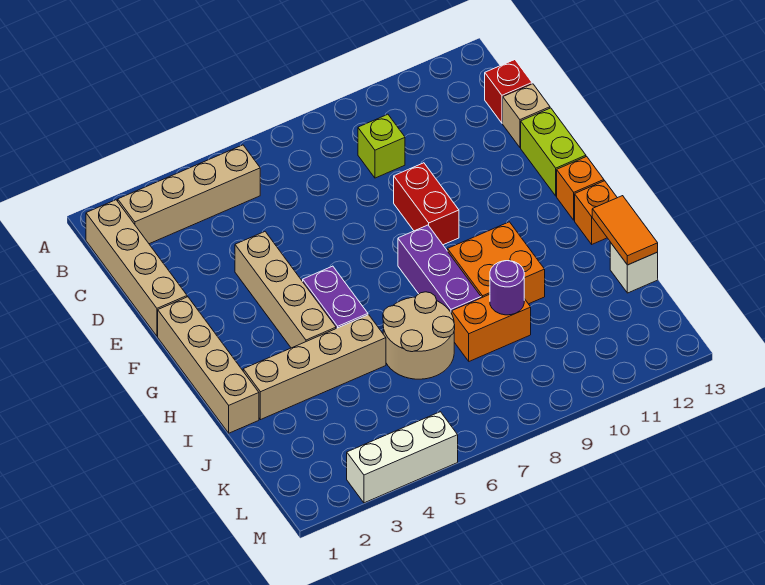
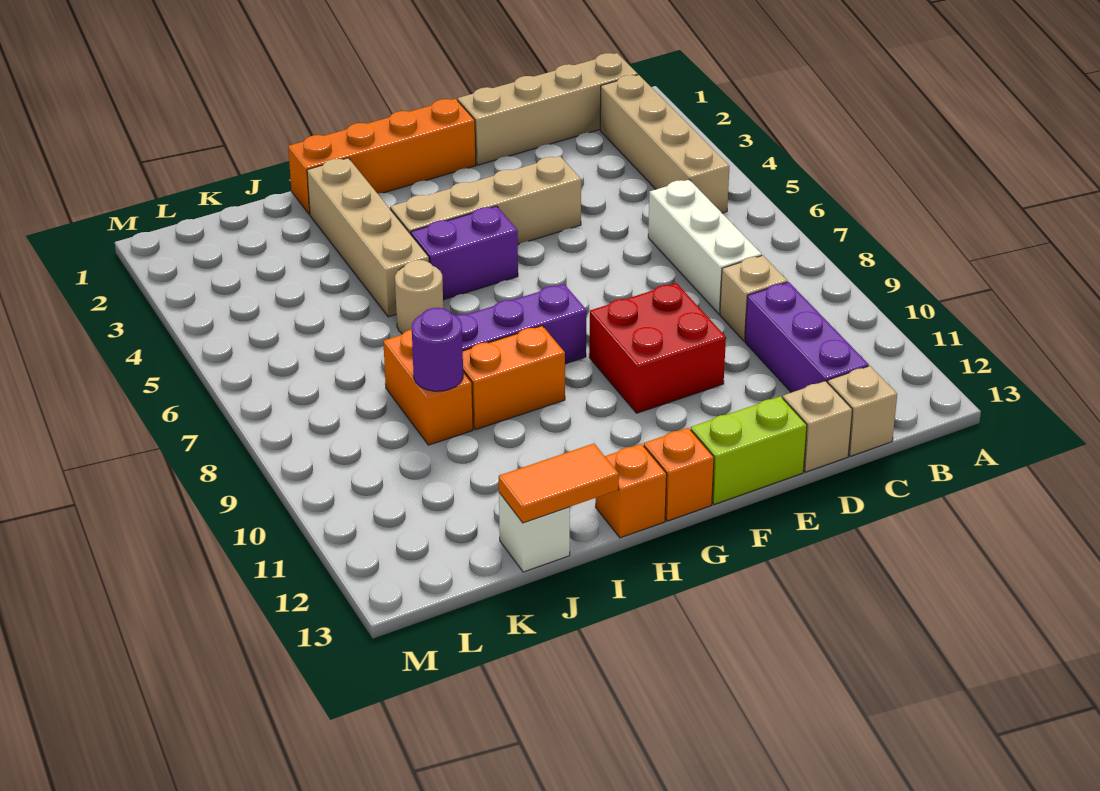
lime 1x1 brick [358,114,405,178] -> tan 1x1 brick [720,255,787,341]
none -> purple 1x3 brick [745,282,869,393]
red 1x1 brick [485,60,532,123] -> tan 1x1 brick [828,366,897,456]
red 1x2 brick [394,163,459,245] -> red 2x2 brick [589,283,726,413]
tan 1x4 brick [158,297,259,433] -> orange 1x4 brick [288,99,476,214]
orange 2x2 brick [448,222,545,304] -> orange 1x2 brick [463,326,565,430]
tan 2x2 round brick [383,292,455,379] -> tan 1x1 round brick [395,260,443,334]
white 1x3 brick [347,412,458,503] -> white 1x3 brick moved to [648,180,762,314]

